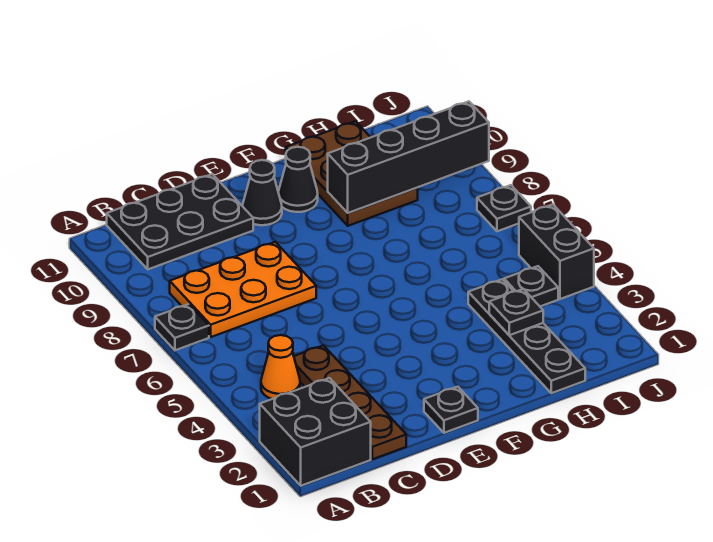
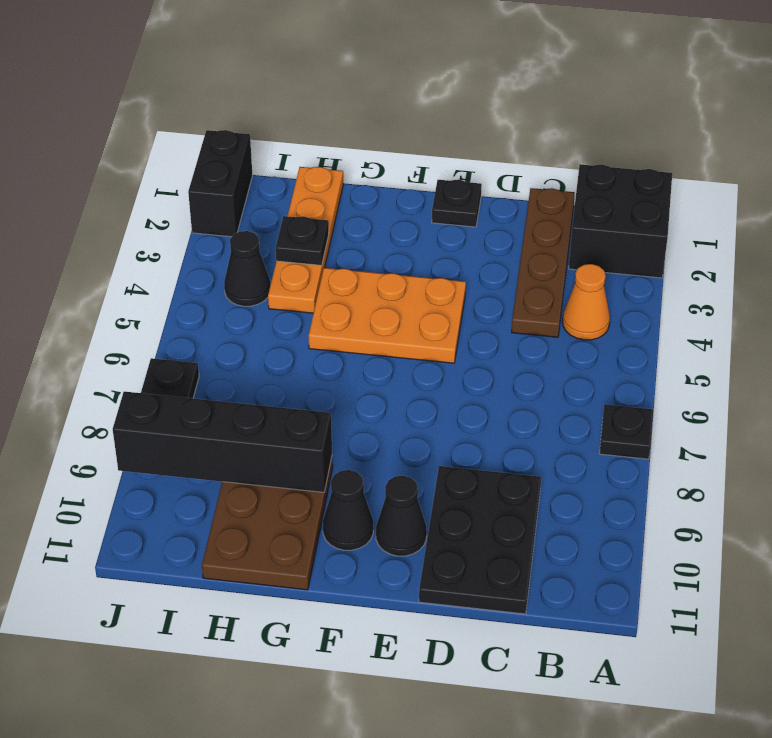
orange 2x3 plate [170,242,316,337] -> orange 2x3 plate moved to [309,268,466,363]
black 2x3 plate [107,174,253,269] -> black 2x3 plate turned to [419,466,541,614]
black 1x4 plate [468,279,585,393] -> orange 1x4 plate [268,167,343,313]
black 1x1 plate [504,266,558,306] -> black 1x1 cone [224,231,270,306]
black 1x2 brick [519,205,594,299] -> black 1x2 brick moved to [188,130,252,237]

